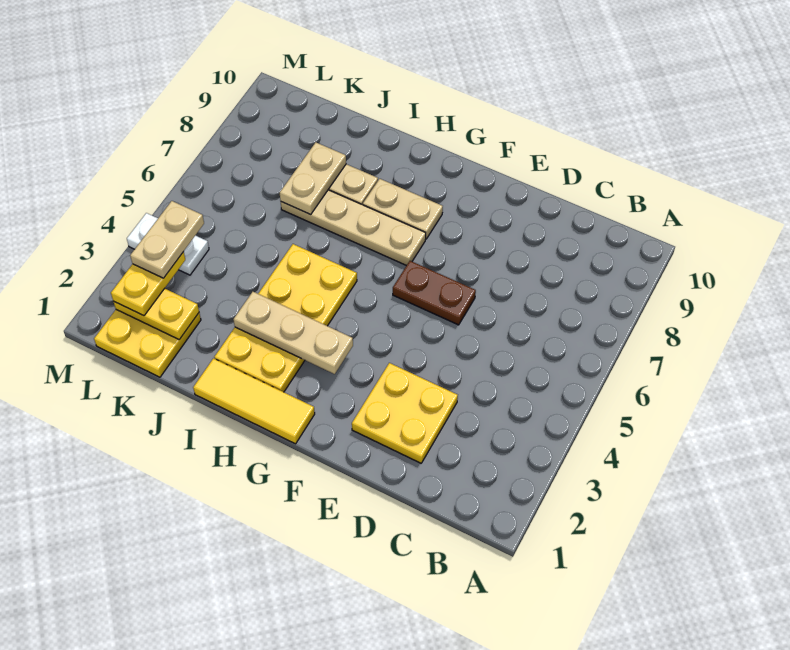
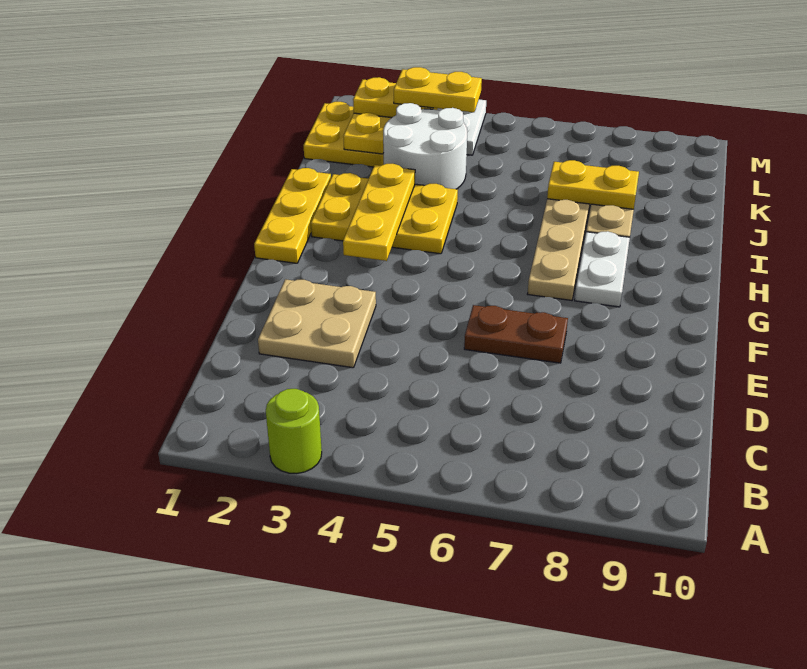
none -> lime 1x1 round brick [266,389,322,473]
yellow 2x2 plate [352,363,458,463] -> tan 2x2 plate [258,279,376,368]
brown 1x2 plate [393,261,476,325] -> brown 1x2 plate turned to [464,305,568,363]
yellow 1x3 tile [193,358,315,444] -> yellow 1x3 plate [254,168,331,263]
tan 1x3 plate [233,292,353,374] -> yellow 1x3 plate [343,164,415,261]
tan 1x2 plate [363,179,443,239] -> white 1x2 plate [575,231,630,307]
yellow 2x4 plate [214,244,357,392] -> yellow 2x3 plate [311,173,458,254]
none -> white 2x2 round brick [383,103,467,189]
tan 1x2 plate [280,142,346,214] -> yellow 1x2 plate [547,160,639,209]
tan 1x2 plate [130,201,204,278] -> yellow 1x2 plate [394,67,482,112]

